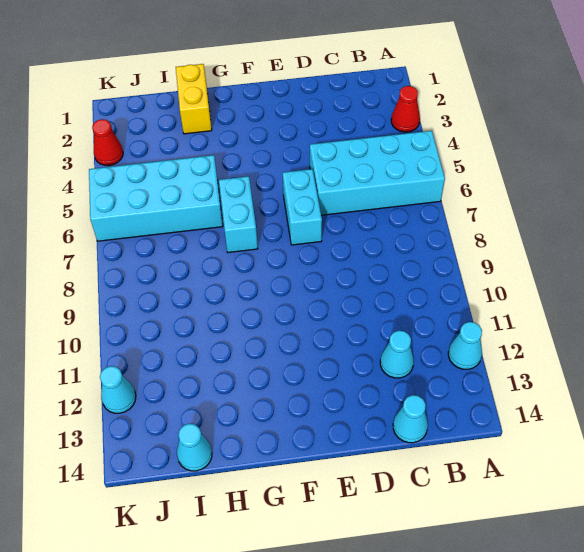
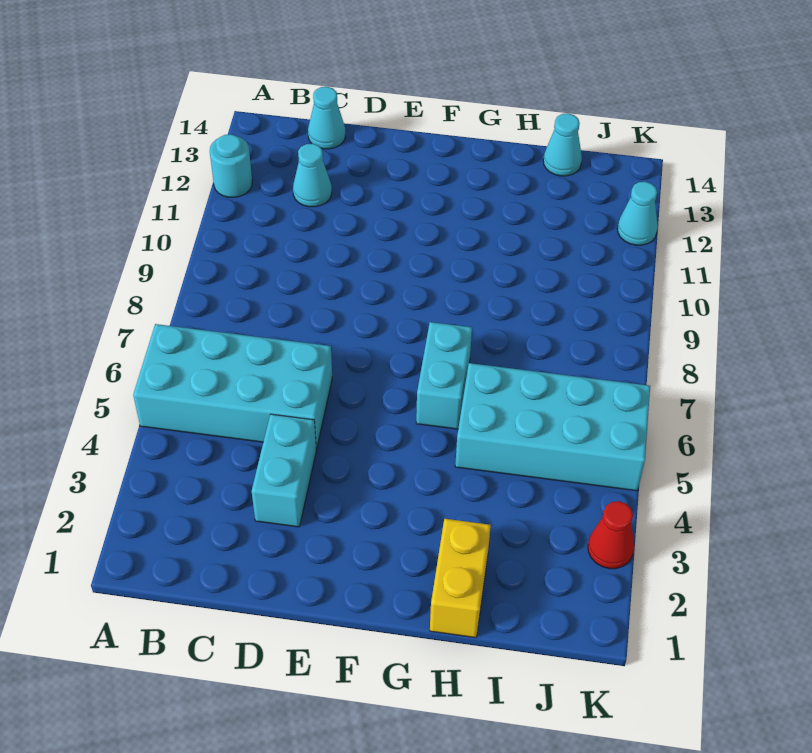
red 1x1 cone [391,86,420,132] -> none
cyan 1x1 cone [448,322,482,369] -> cyan 1x1 round brick [210,134,252,197]
cyan 1x2 brick [283,169,322,245] -> cyan 1x2 brick moved to [252,414,316,527]

